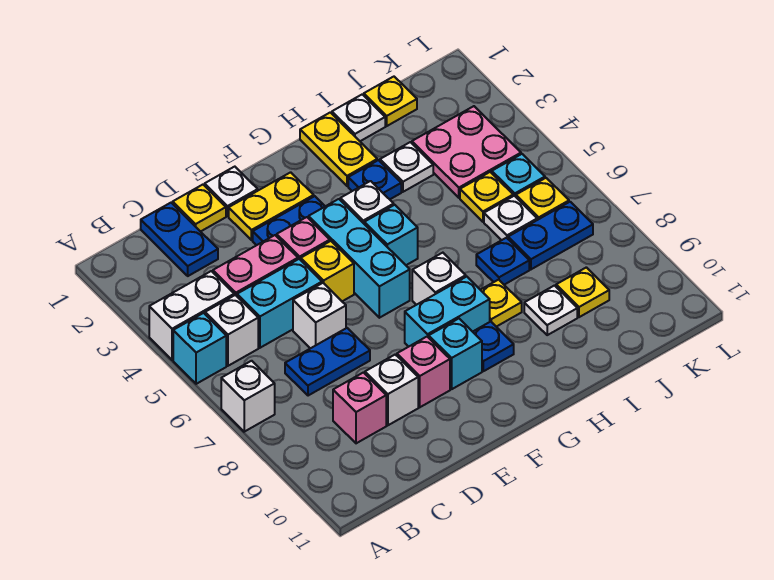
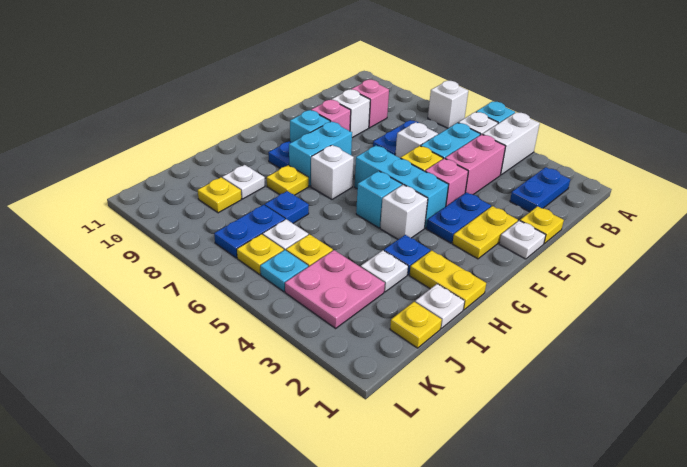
blue 1x2 plate [141,203,218,276] -> blue 1x2 plate turned to [510,167,570,212]

